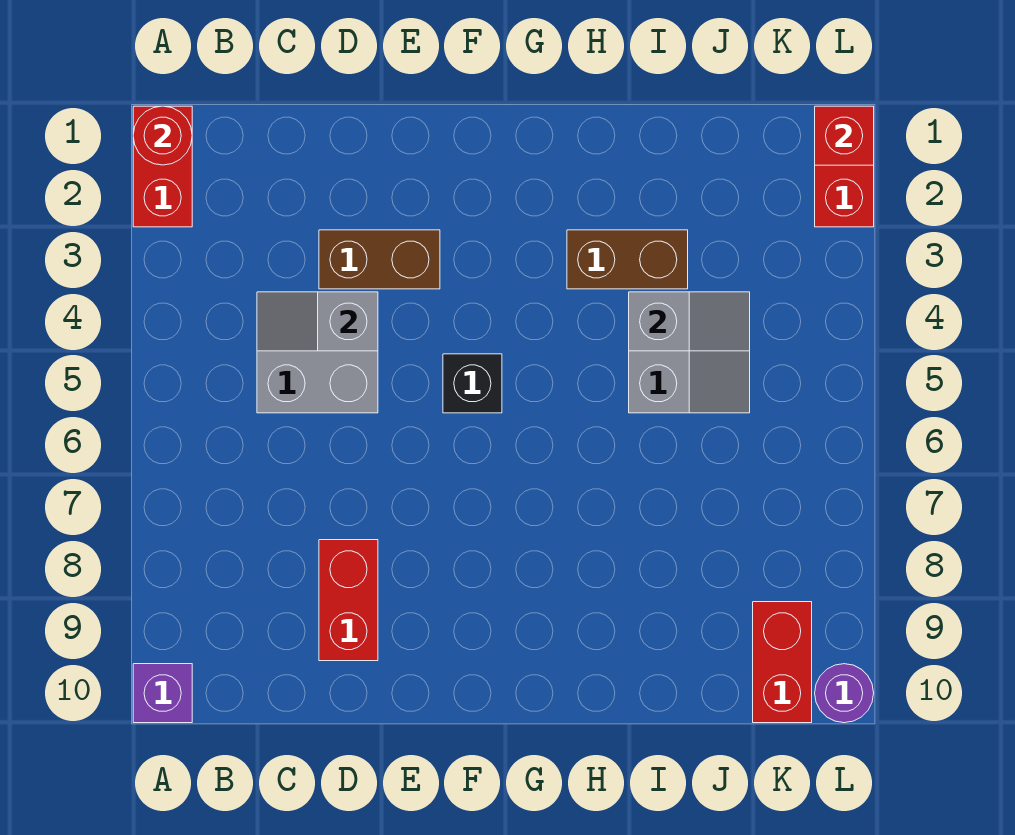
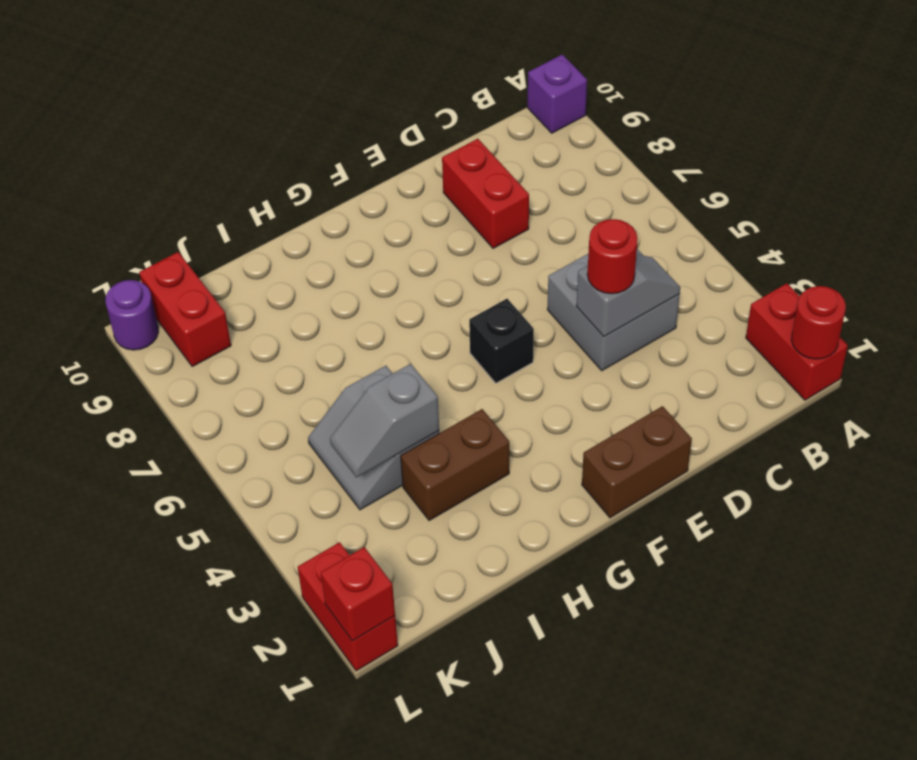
brown 1x2 brick [319,230,440,289] -> brown 1x2 brick moved to [582,406,692,518]
none -> red 1x1 round brick [587,219,638,294]

